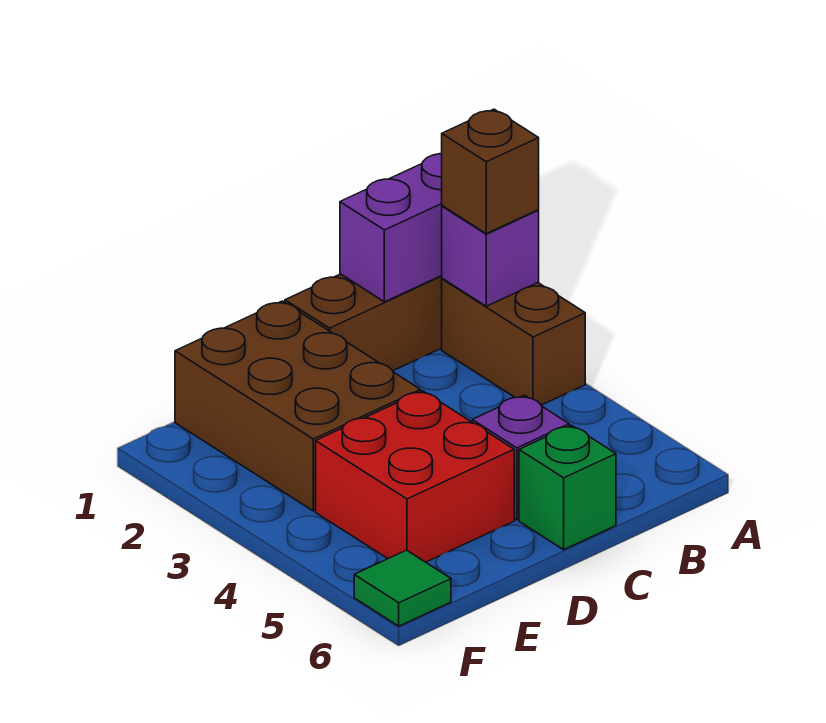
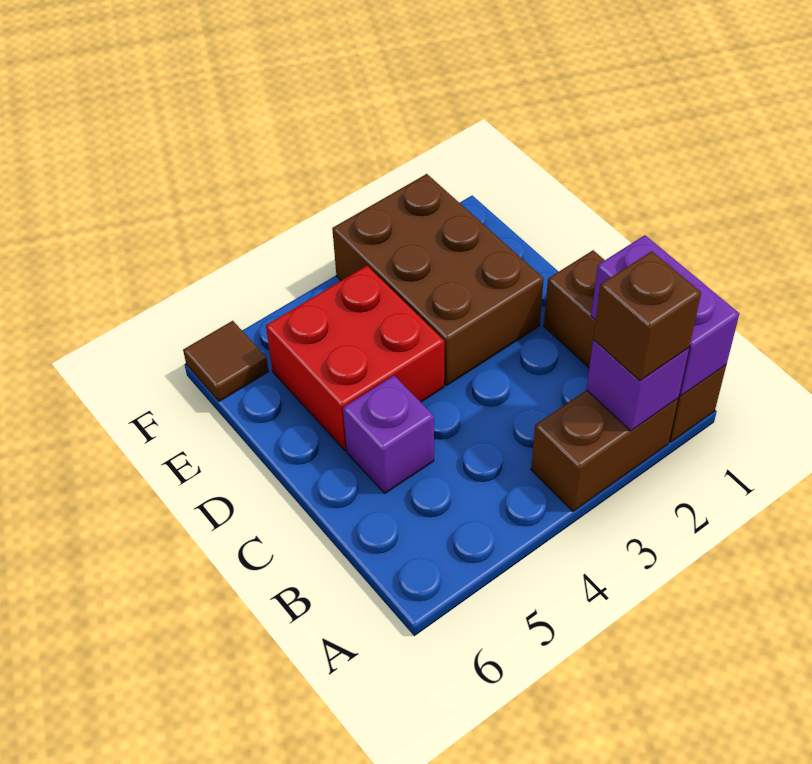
green 1x1 brick [519,425,616,550] -> none
brown 2x3 brick [175,301,421,511] -> brown 2x3 brick turned to [332,174,544,385]
green 1x1 tile [354,550,451,626] -> brown 1x1 tile [183,321,269,401]

